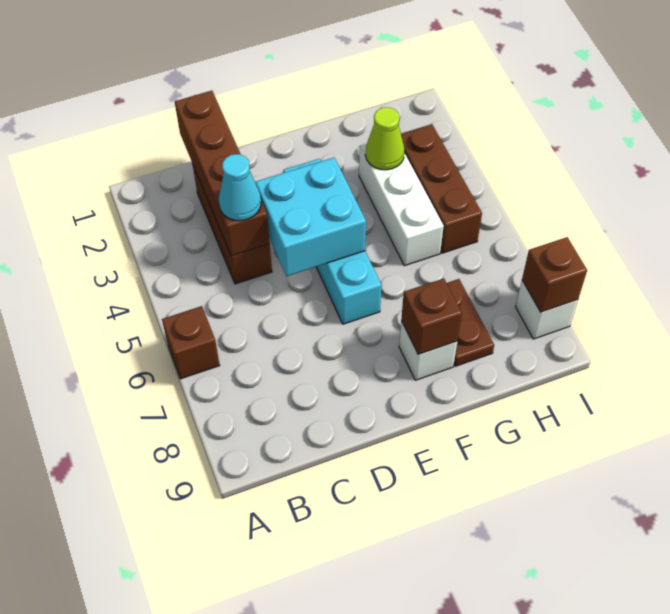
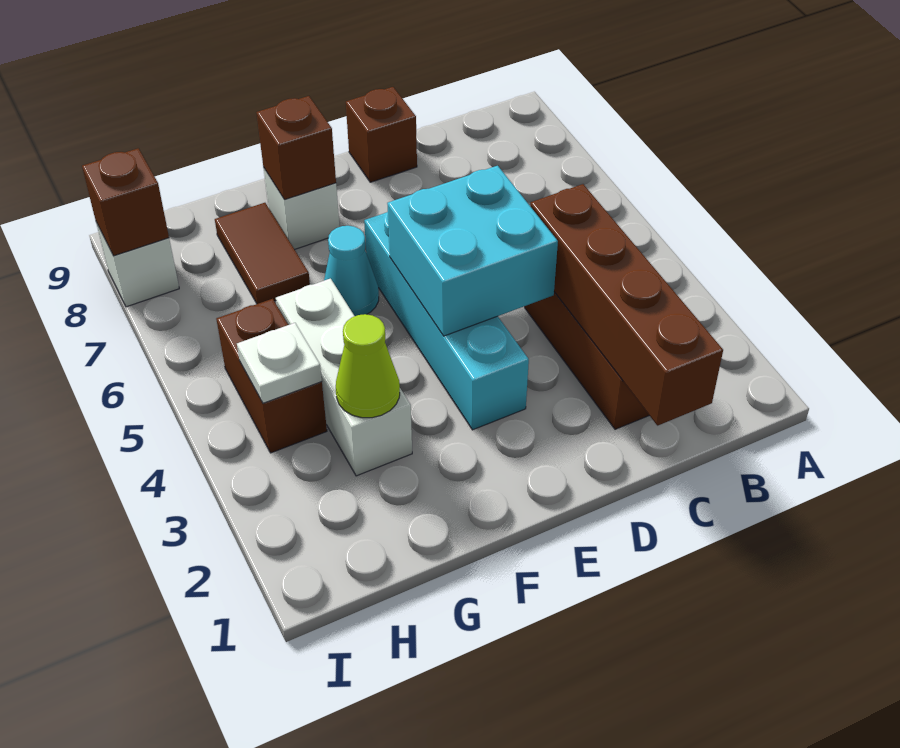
brown 1x1 brick [162,306,220,379] -> brown 1x1 brick moved to [346,87,417,182]
cyan 1x1 cone [218,154,261,221] -> cyan 1x1 cone moved to [324,226,379,316]
brown 1x2 plate [447,279,494,366] -> brown 1x2 tile [215,203,310,304]
brown 1x3 brick [401,124,482,253] -> brown 1x2 brick [216,299,327,453]
none -> white 1x1 plate [237,323,322,403]

